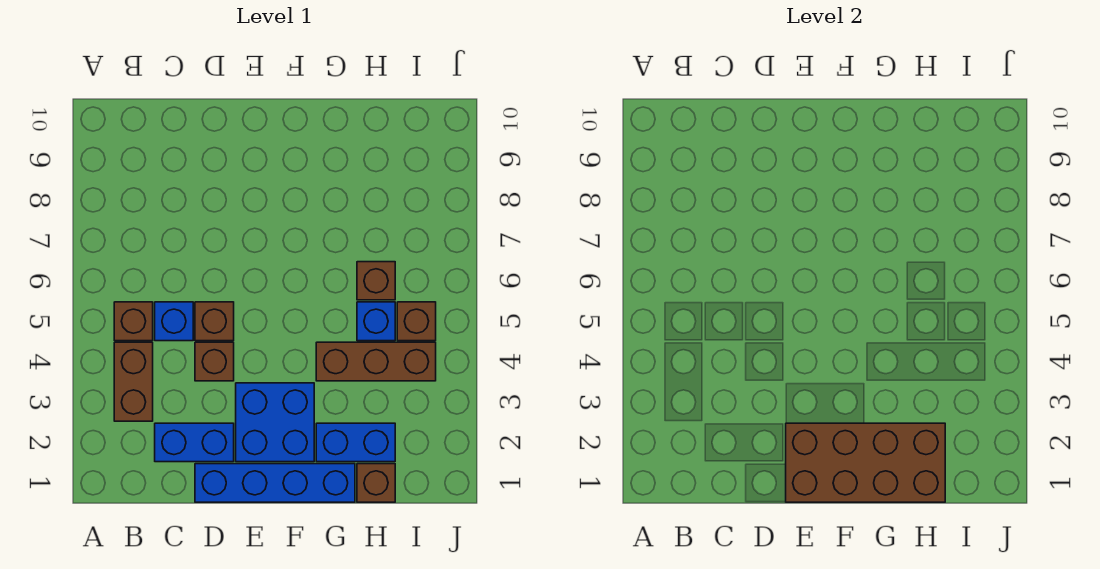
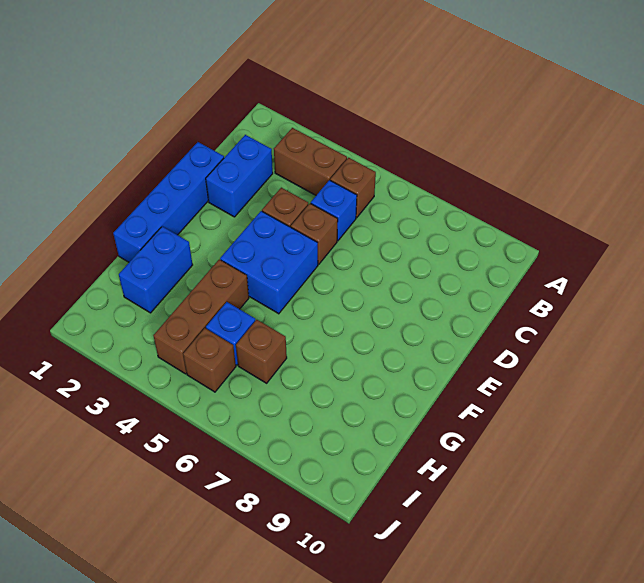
brown 2x4 brick [786,423,945,502] -> none
blue 2x2 brick [236,383,314,462] -> blue 2x2 brick moved to [220,211,318,314]
brown 1x1 brick [357,464,395,502] -> none

